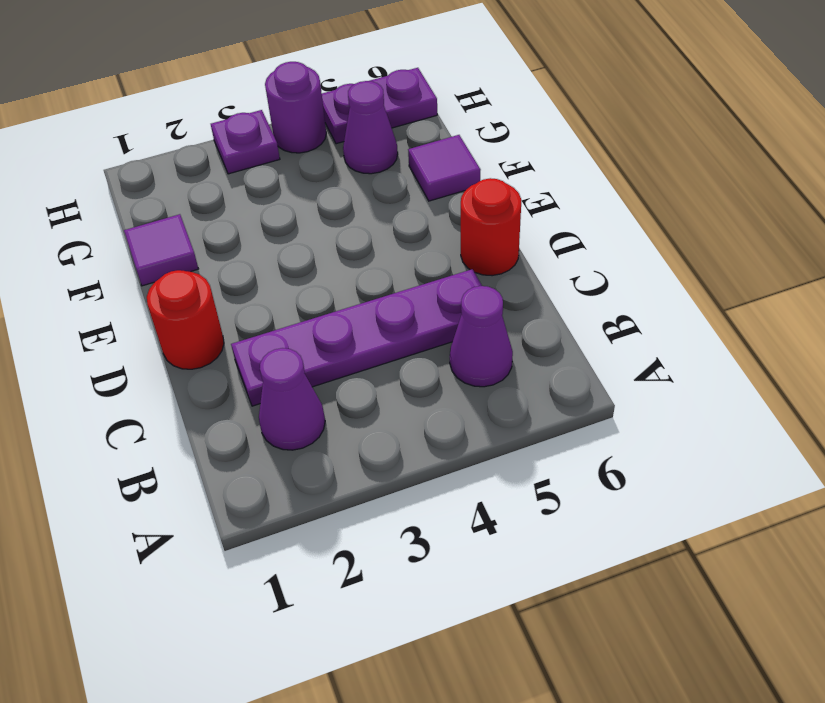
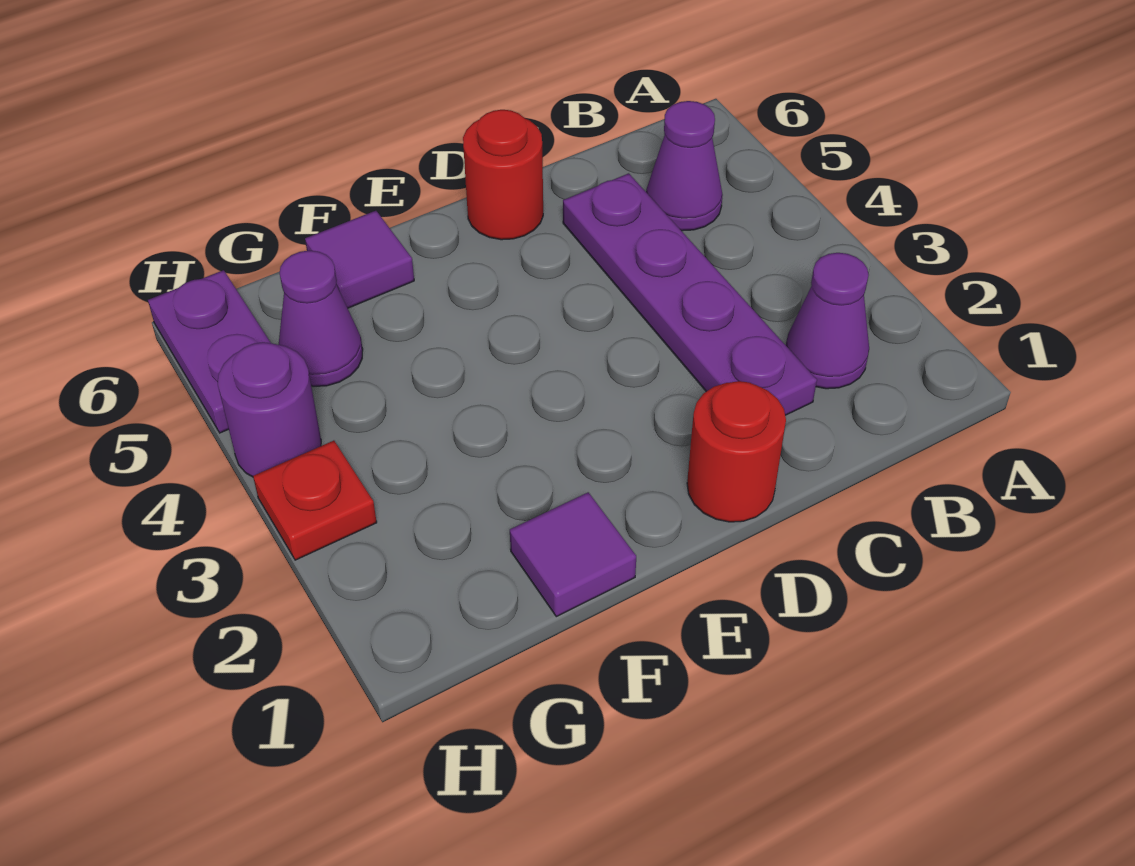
purple 1x1 plate [211,110,280,174] -> red 1x1 plate [253,441,377,560]

